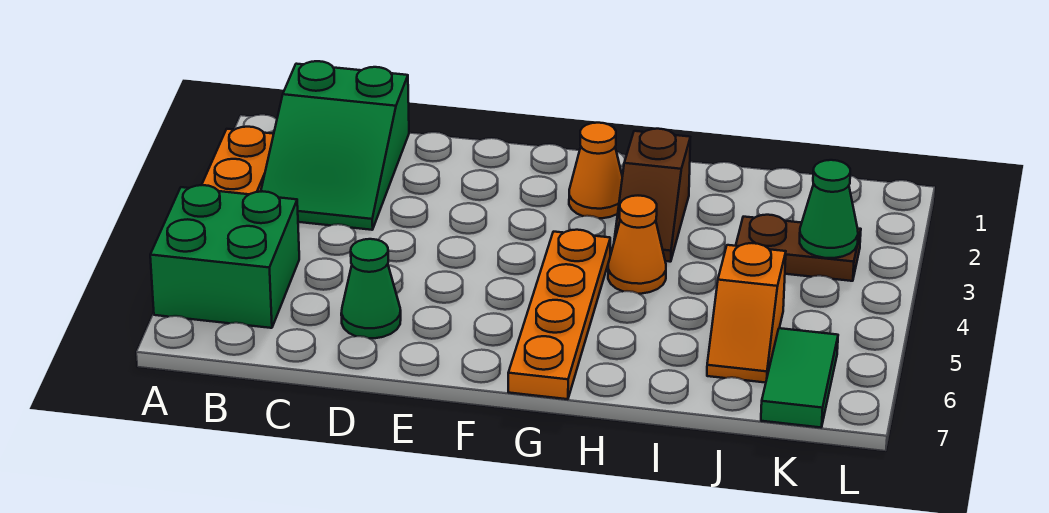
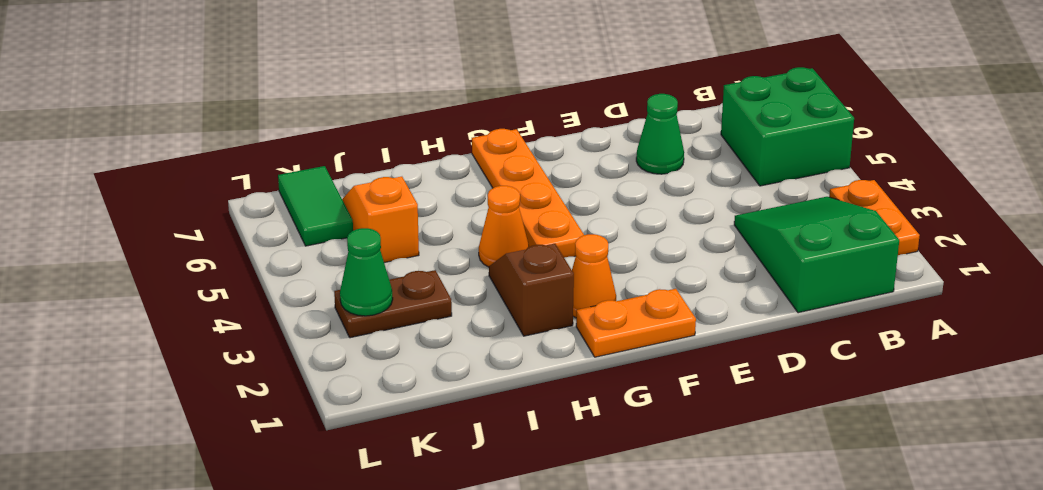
none -> orange 1x2 plate [576,289,696,357]

